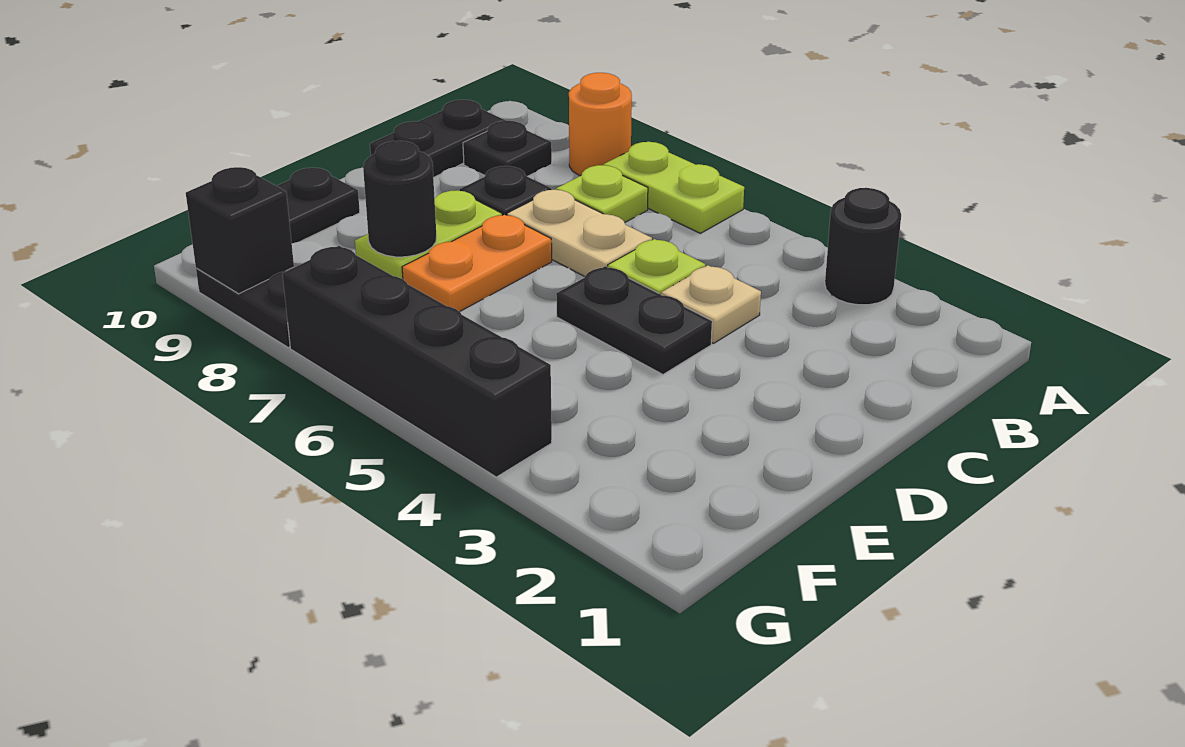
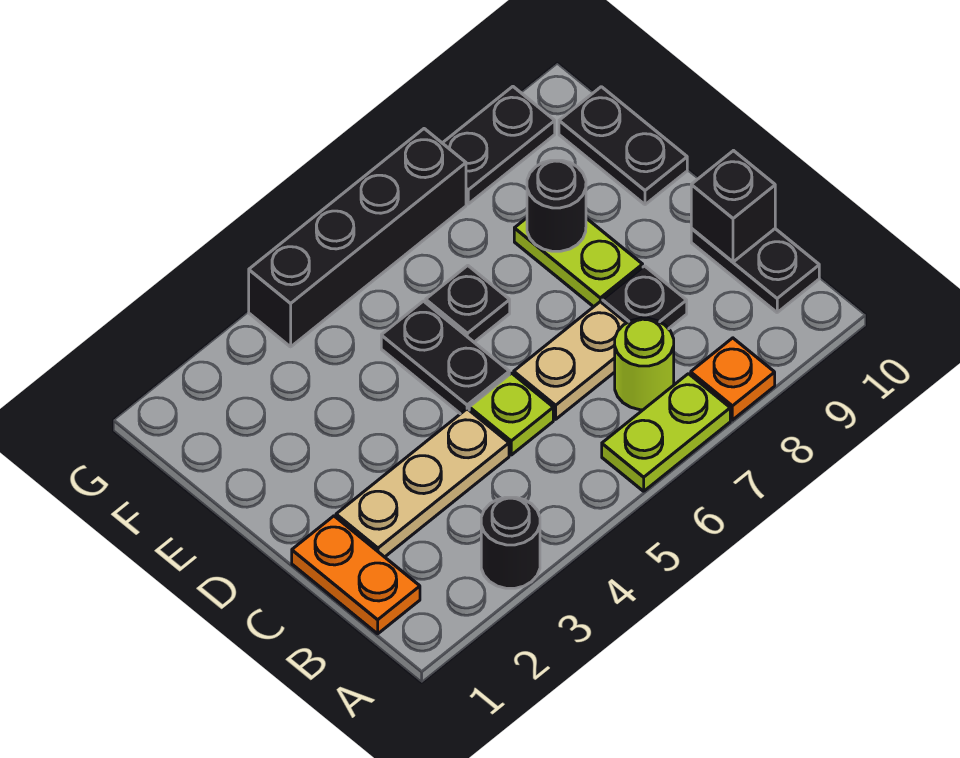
orange 1x1 round brick [569,73,632,176] -> orange 1x1 plate [691,338,775,420]
lime 1x1 plate [556,165,648,222] -> lime 1x1 round brick [615,318,674,410]
black 1x1 plate [463,121,552,176] -> black 1x1 plate moved to [426,266,510,342]
tan 1x1 plate [661,265,761,343] -> tan 1x3 plate [336,409,509,557]
black 1x2 plate [556,266,712,374] -> black 1x2 plate turned to [381,301,509,414]
orange 1x2 plate [402,215,552,312] -> orange 1x2 plate moved to [292,516,420,634]
black 1x1 brick [186,167,294,294] -> black 1x1 brick moved to [691,151,775,262]

